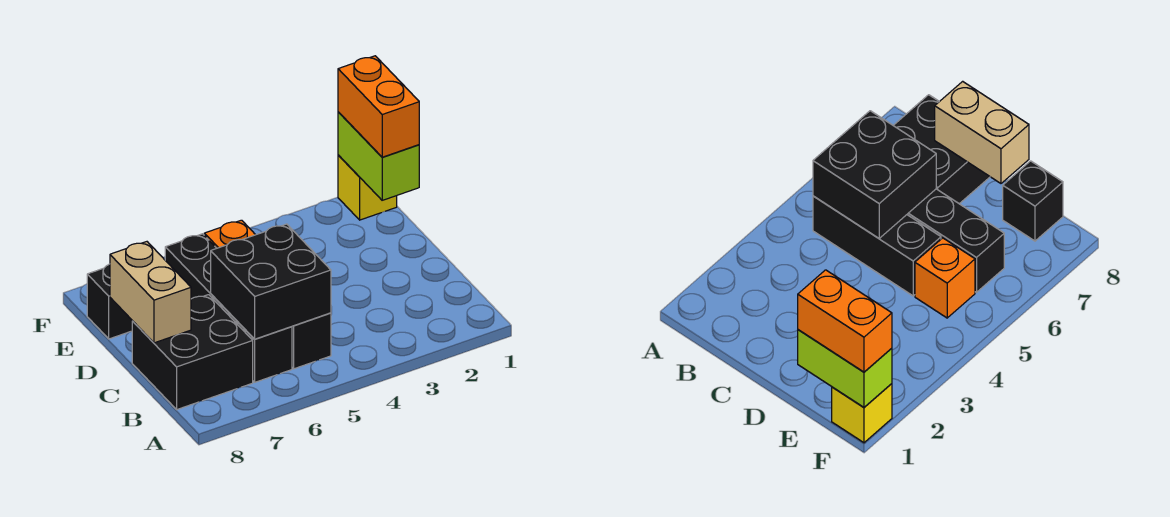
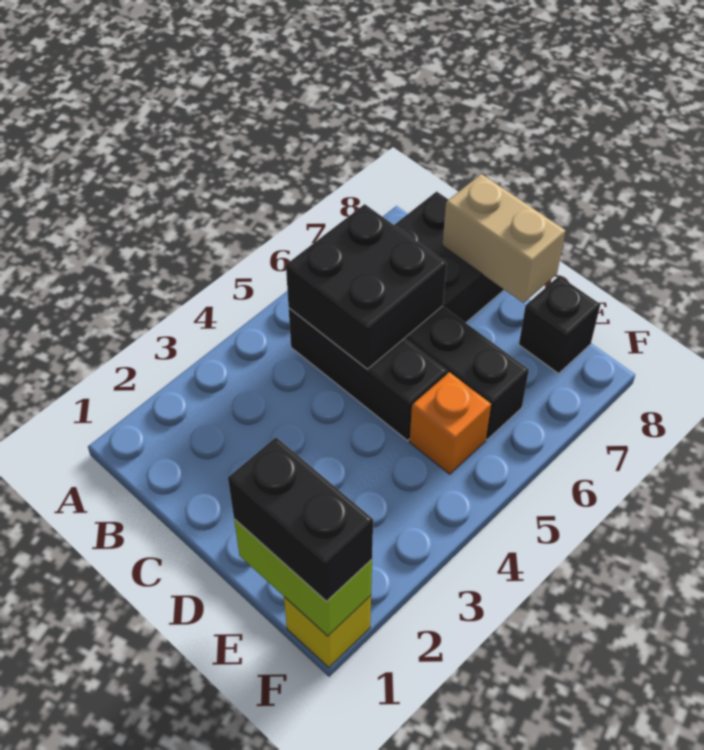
orange 1x2 brick [338,56,419,157] -> black 1x2 brick [228,437,373,601]

